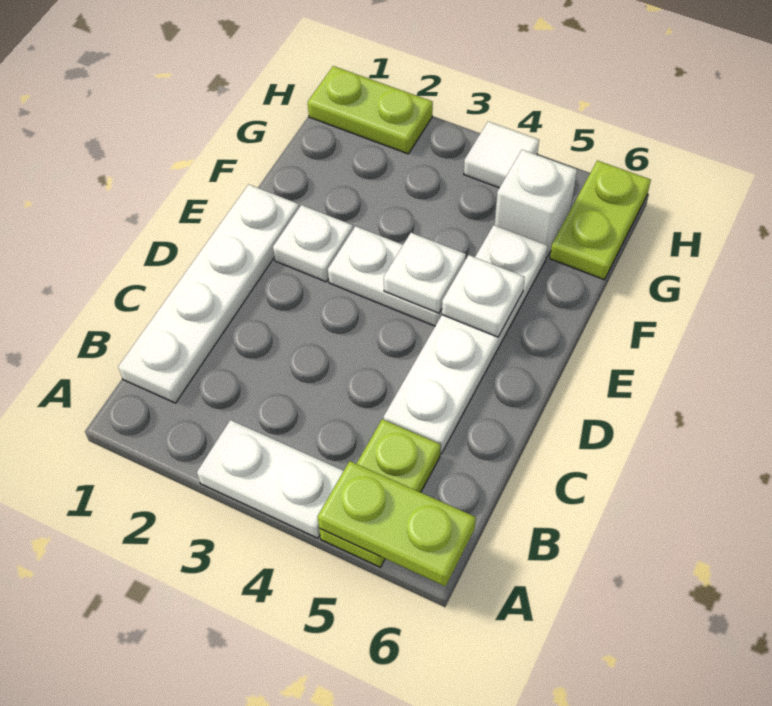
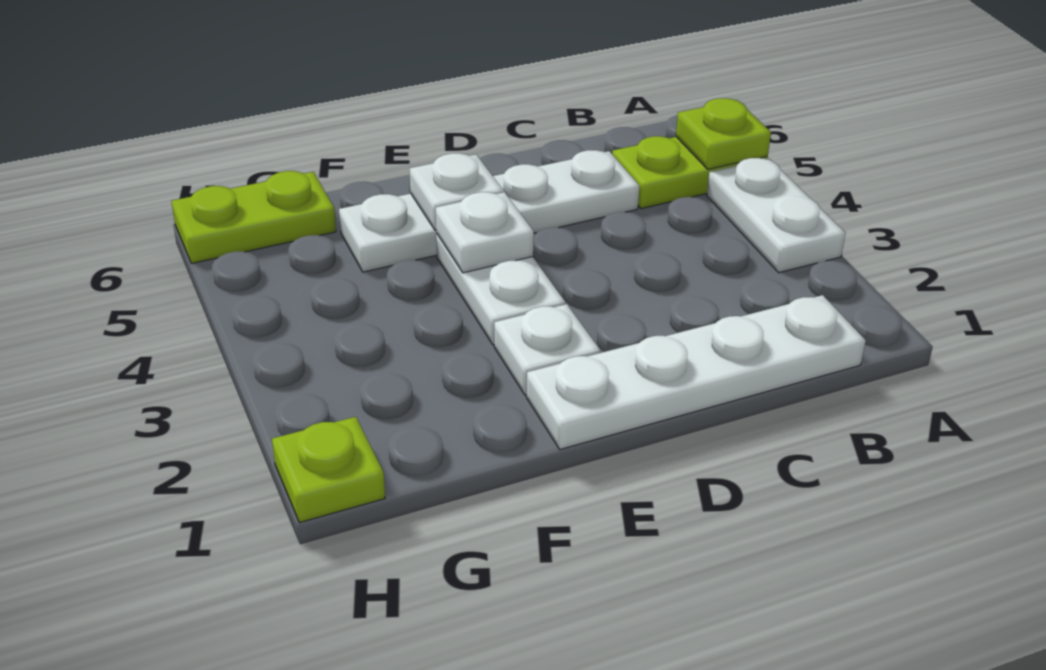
lime 1x2 plate [318,461,476,586] -> lime 1x1 plate [676,98,771,169]
white 1x1 brick [495,150,577,258] -> none
lime 1x2 plate [308,66,433,154] -> lime 1x1 plate [272,417,385,523]
white 1x1 tile [464,121,539,188] -> none

